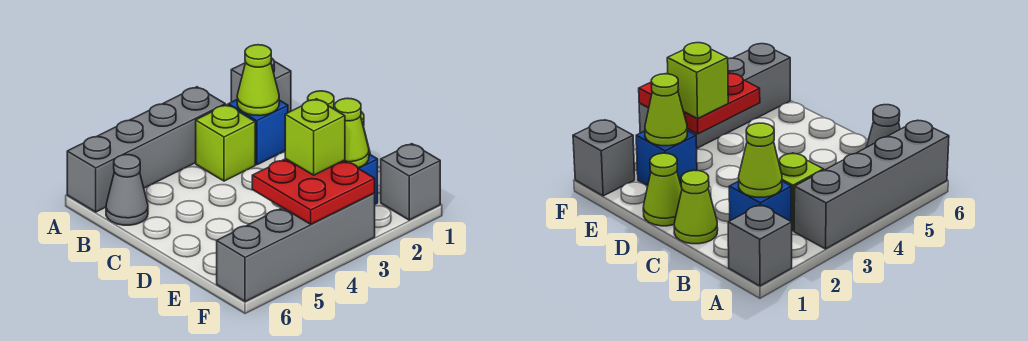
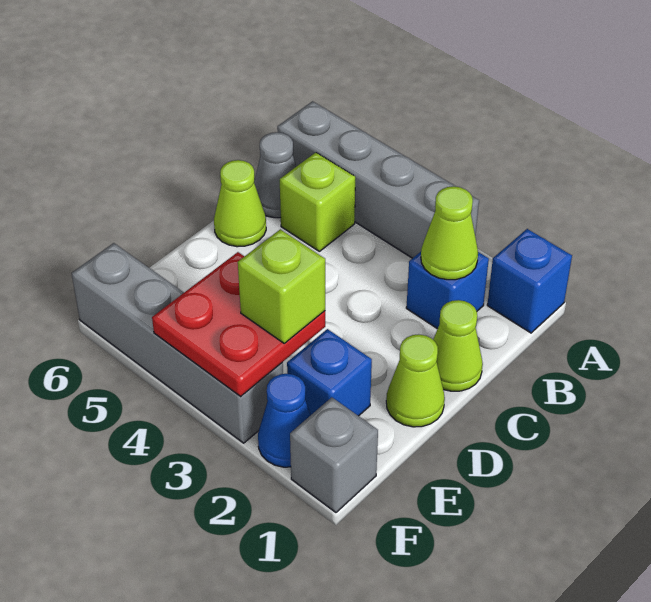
grey 1x1 brick [231,58,291,113] -> blue 1x1 brick [487,229,572,333]
lime 1x1 brick [196,105,255,181] -> lime 1x1 brick moved to [280,153,355,251]
lime 1x1 cone [335,98,369,168] -> lime 1x1 cone moved to [214,160,266,247]
none -> blue 1x1 cone [258,374,311,467]

